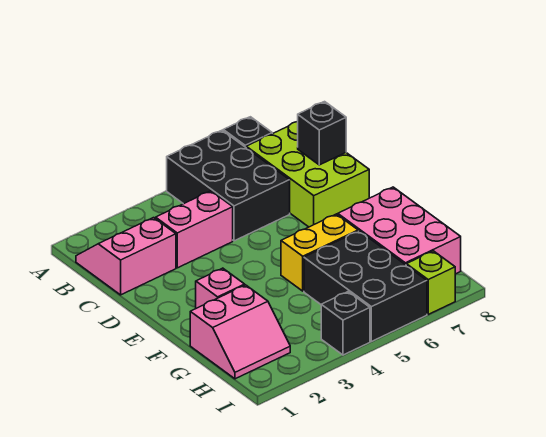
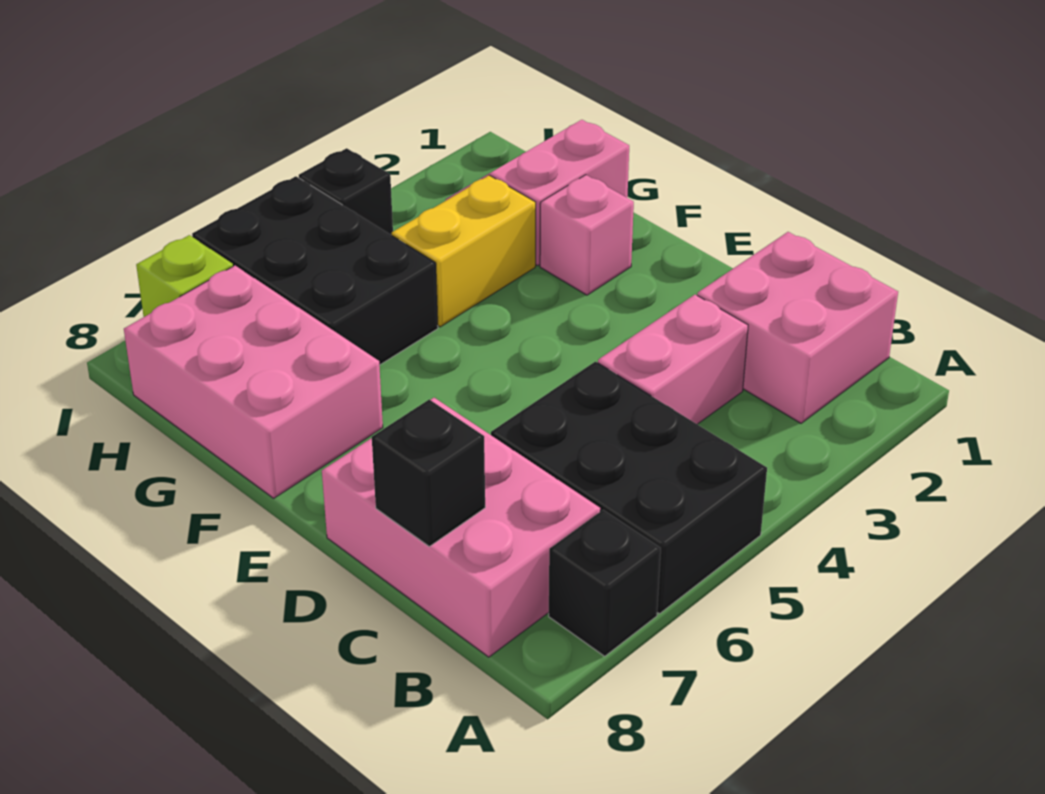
pink 2x2 slope [76,218,176,295] -> pink 2x2 brick [697,232,898,423]
lime 2x3 brick [246,122,369,227] -> pink 2x3 brick [322,398,600,657]
yellow 1x2 brick [281,214,358,291] -> yellow 1x2 brick moved to [392,175,536,327]

